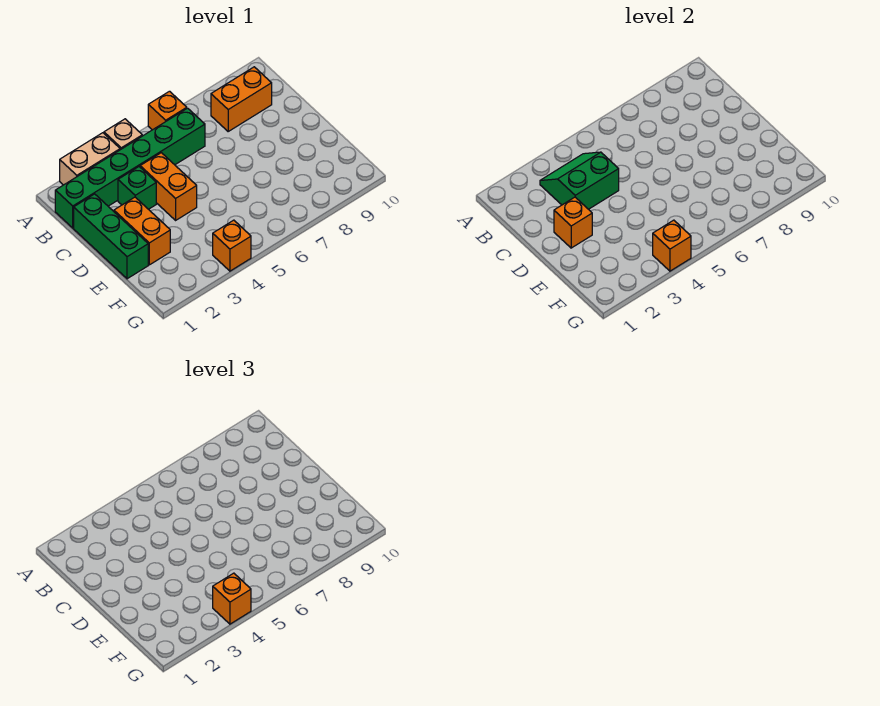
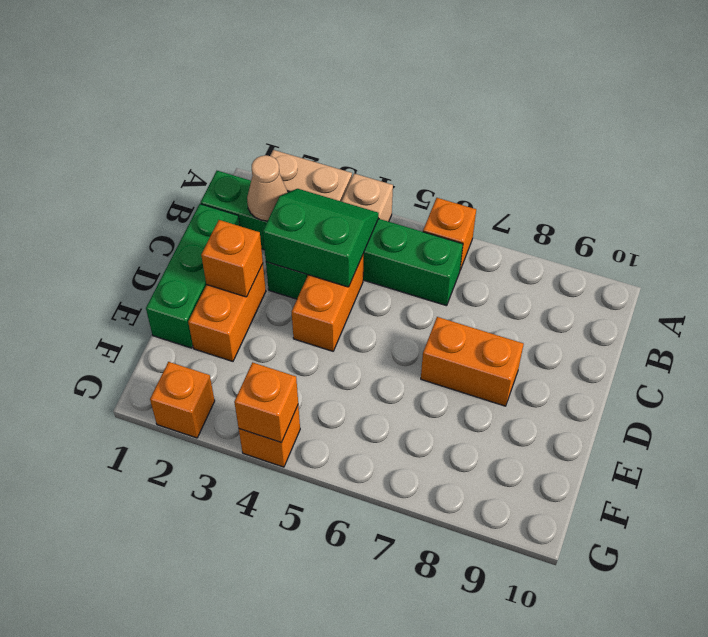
none -> tan 1x1 cone [247,155,288,221]
orange 1x2 brick [211,67,272,131] -> orange 1x2 brick moved to [421,317,524,406]
orange 1x1 brick [213,573,251,624] -> orange 1x1 brick moved to [150,362,215,438]

